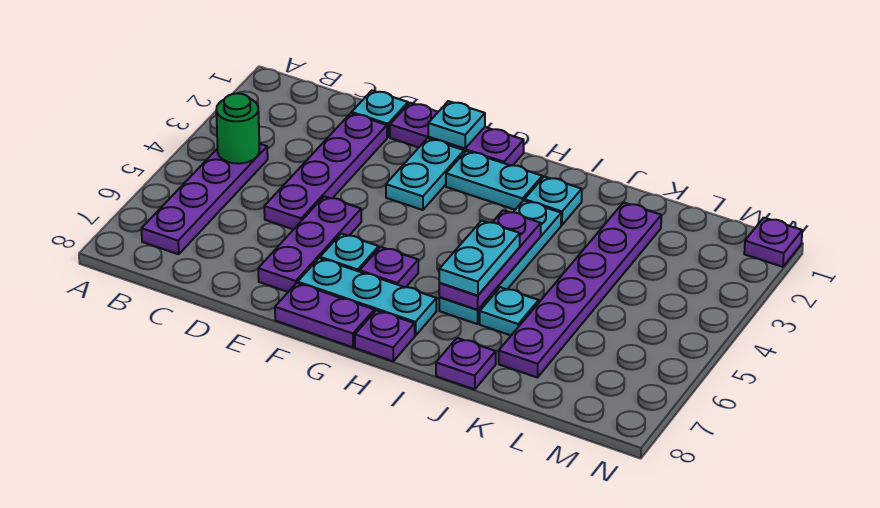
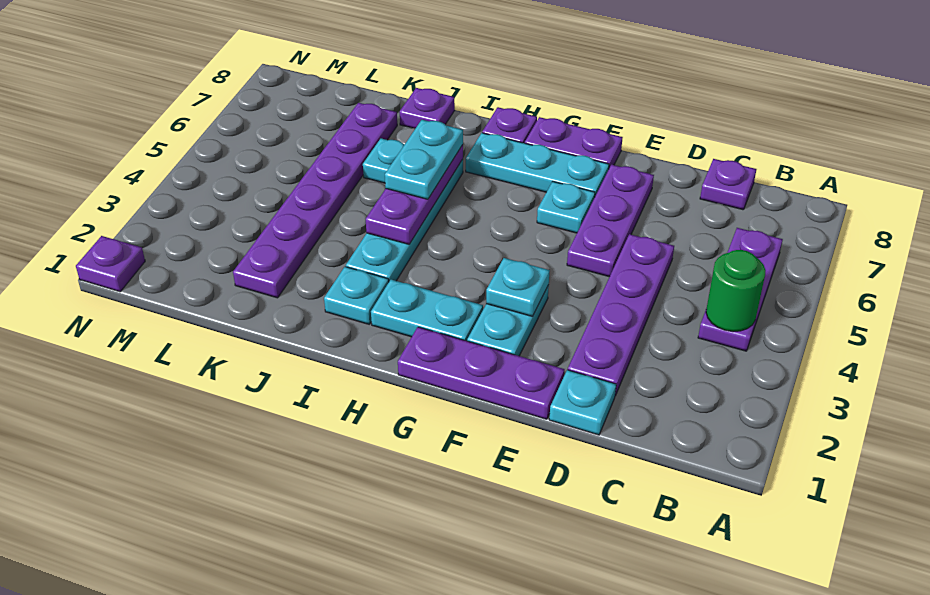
purple 1x4 plate [142,144,268,254] -> purple 1x3 plate [698,228,783,351]
cyan 1x1 plate [428,101,485,148] -> cyan 1x1 plate moved to [486,258,550,317]
purple 1x1 plate [360,247,418,287] -> purple 1x1 plate moved to [700,159,756,210]

